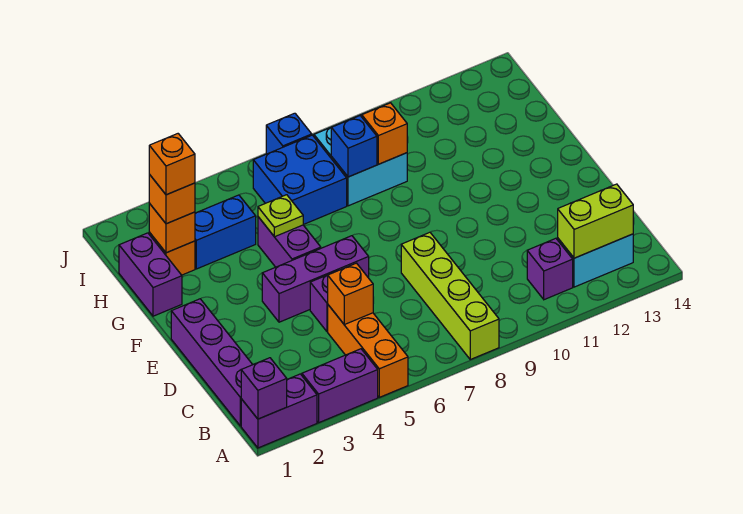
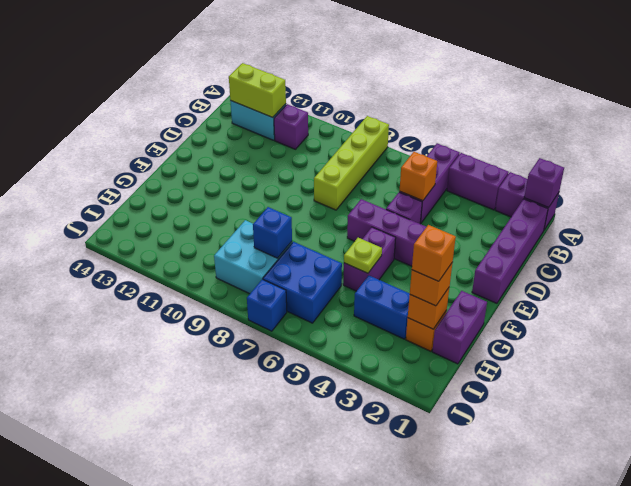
orange 1x3 brick [328,305,408,397] -> purple 1x3 brick [400,143,460,224]
orange 1x1 brick [362,103,407,164] -> none

